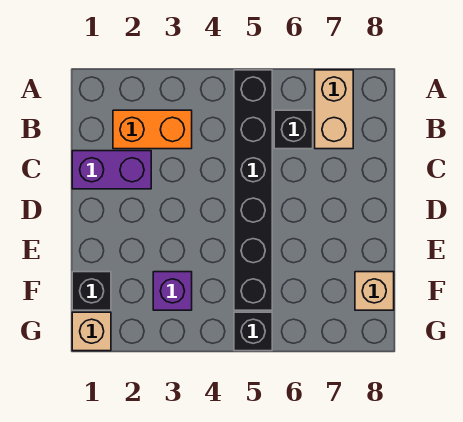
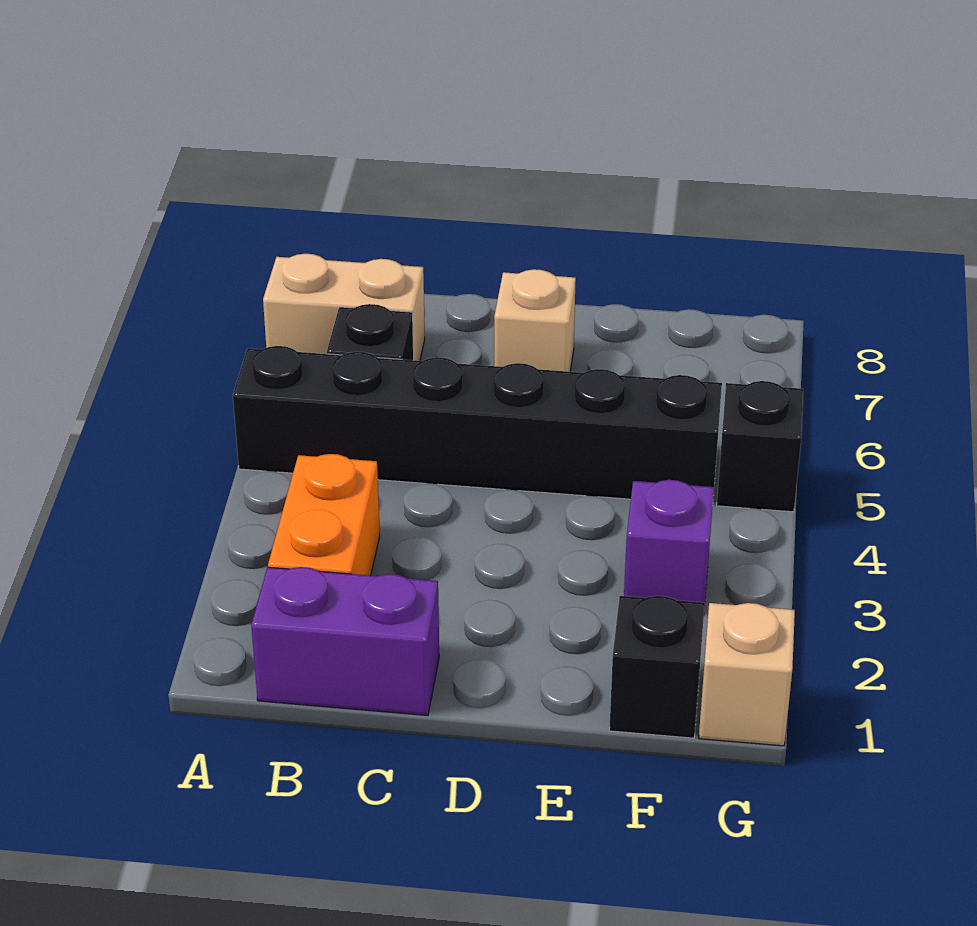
purple 1x2 brick [72,151,151,189] -> purple 1x2 brick turned to [251,567,439,715]
tan 1x1 brick [355,272,394,310] -> tan 1x1 brick moved to [494,269,576,372]

